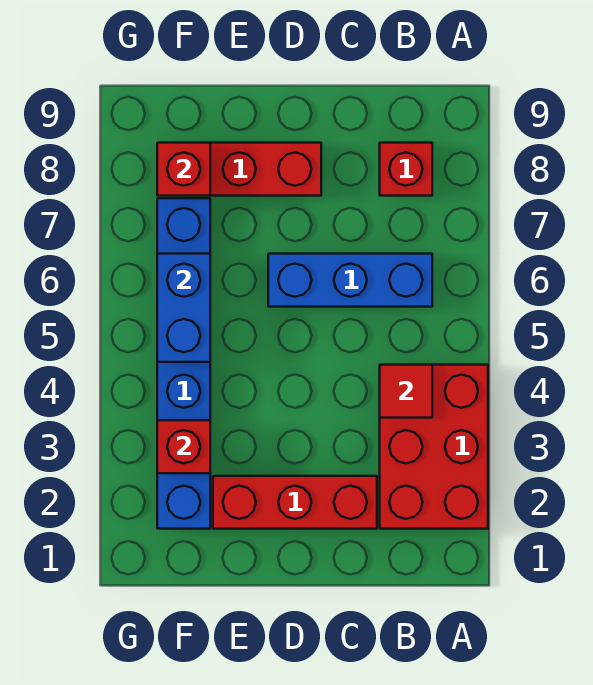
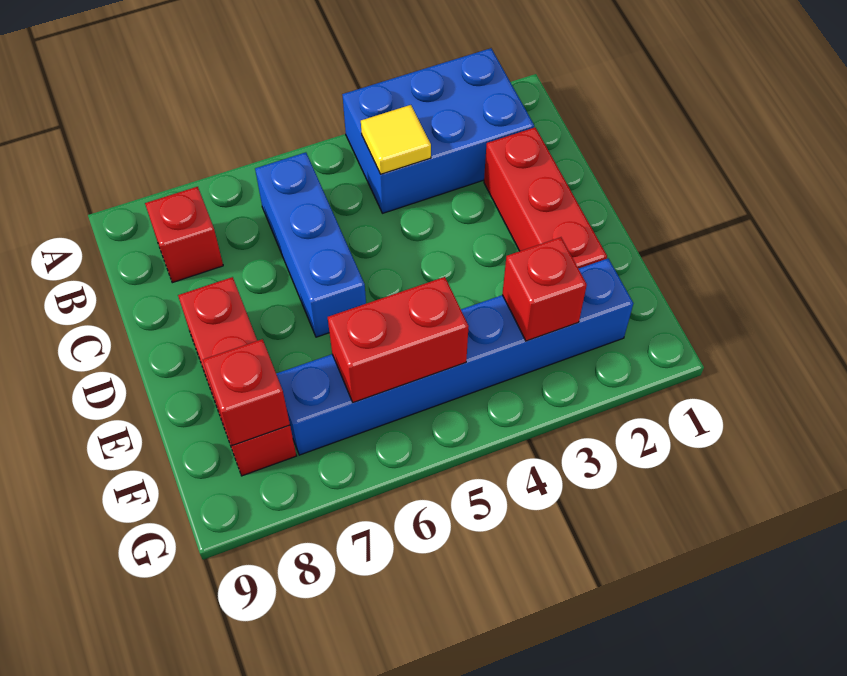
red 2x3 brick [380,365,488,529] -> blue 2x3 brick [342,48,534,213]
red 1x1 tile [380,365,432,418] -> yellow 1x1 tile [361,105,431,174]
blue 1x2 brick [157,254,210,362] -> red 1x2 brick [328,277,469,402]

